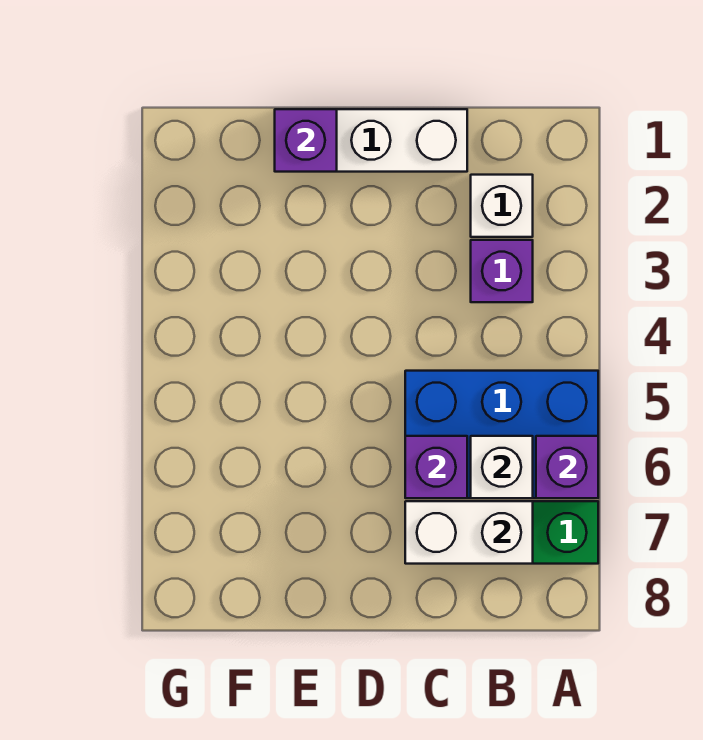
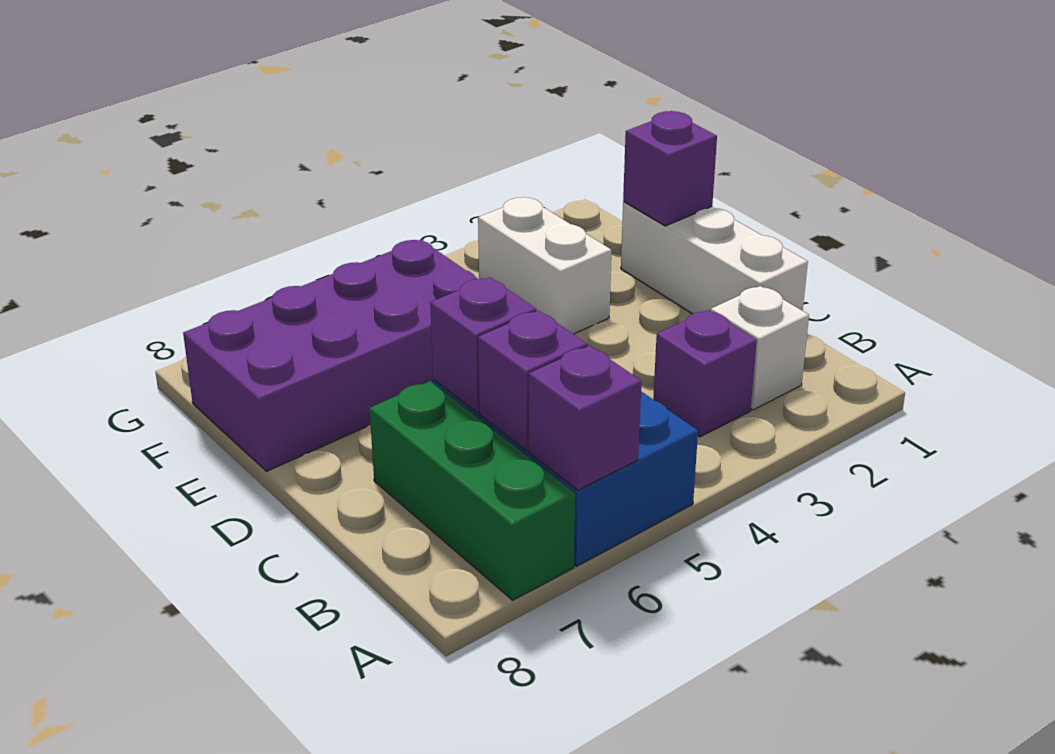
white 1x1 brick [471,436,533,498] -> purple 1x1 brick [478,311,587,450]
white 1x2 brick [405,501,533,564] -> white 1x2 brick moved to [478,197,611,334]
none -> purple 2x4 brick [183,240,478,471]

